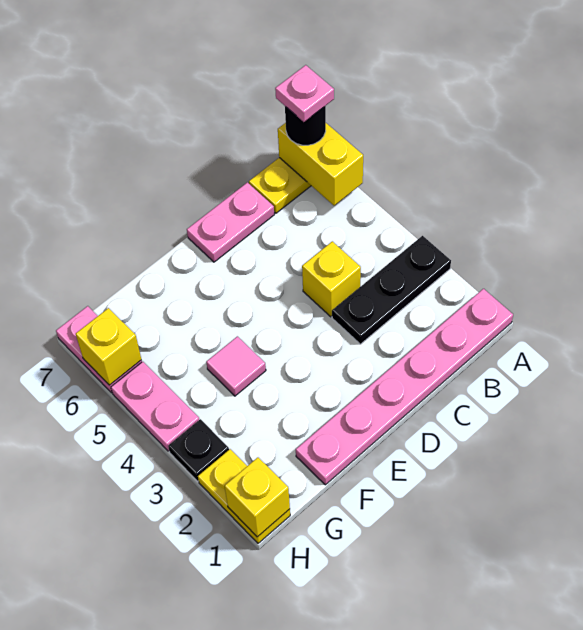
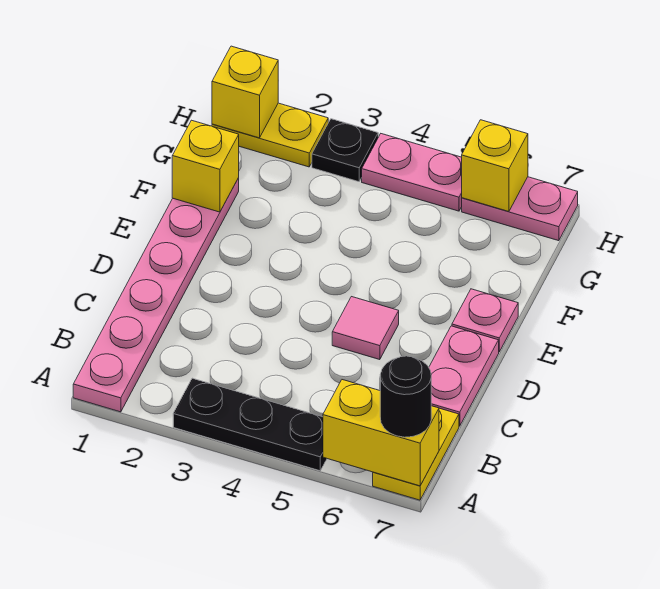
black 1x3 plate [332,236,451,344] -> black 1x3 plate turned to [173,378,327,471]
pink 1x1 plate [275,65,334,122] -> pink 1x1 plate moved to [452,289,518,352]
yellow 1x1 brick [302,241,361,317] -> yellow 1x1 brick moved to [172,120,239,212]
pink 1x1 tile [206,336,266,396] -> pink 1x1 tile moved to [332,297,399,360]

